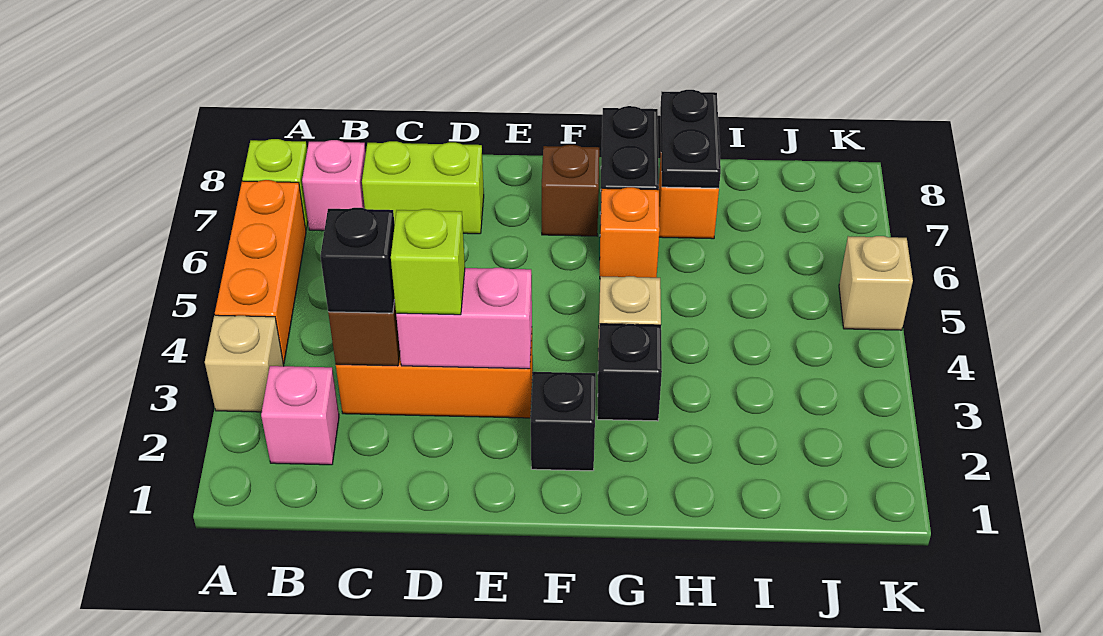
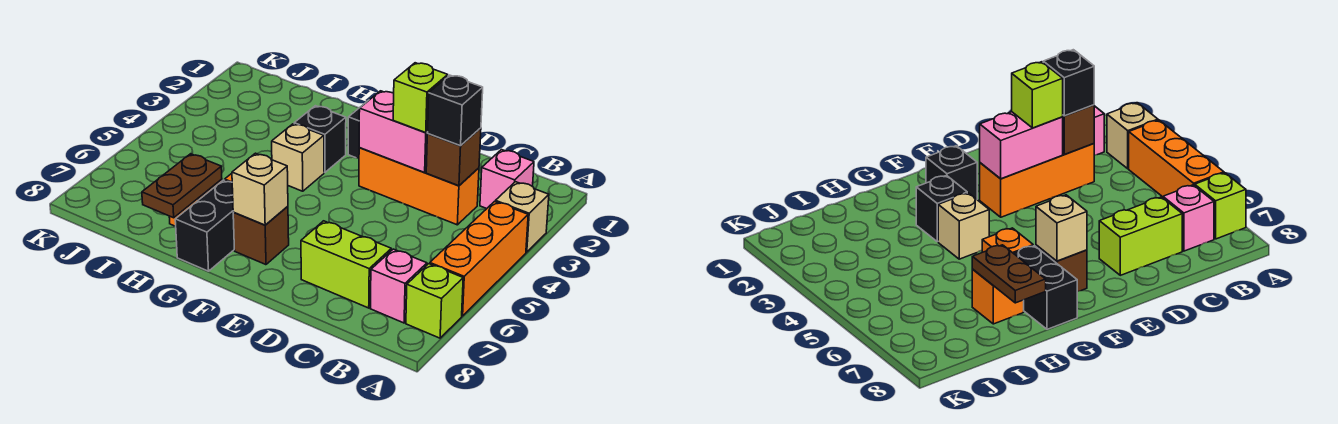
black 1x2 plate [660,90,721,188] -> brown 1x2 plate [142,154,222,218]
tan 1x1 brick [839,236,913,330] -> tan 1x1 brick moved to [232,153,288,225]

